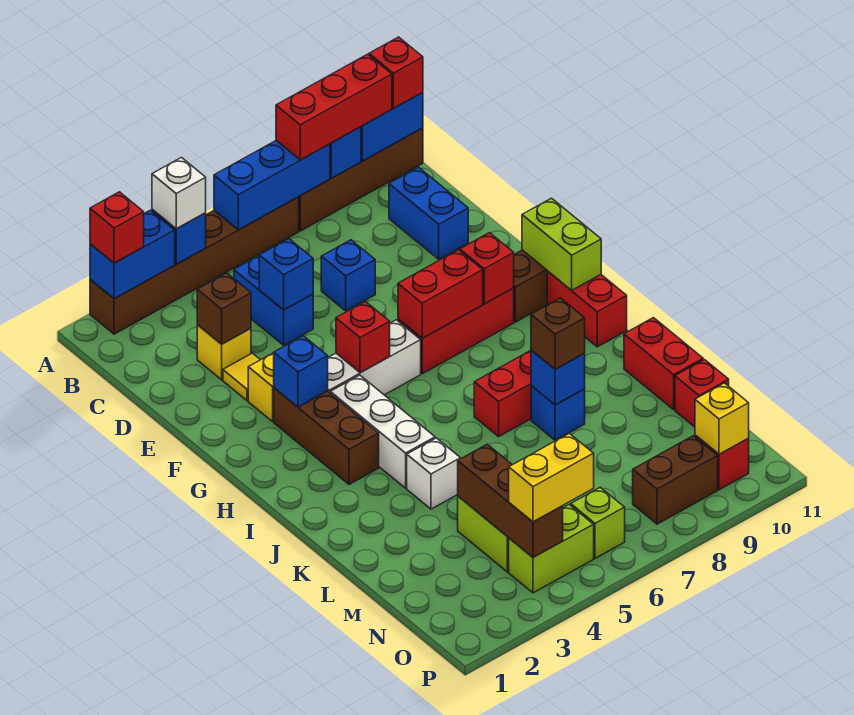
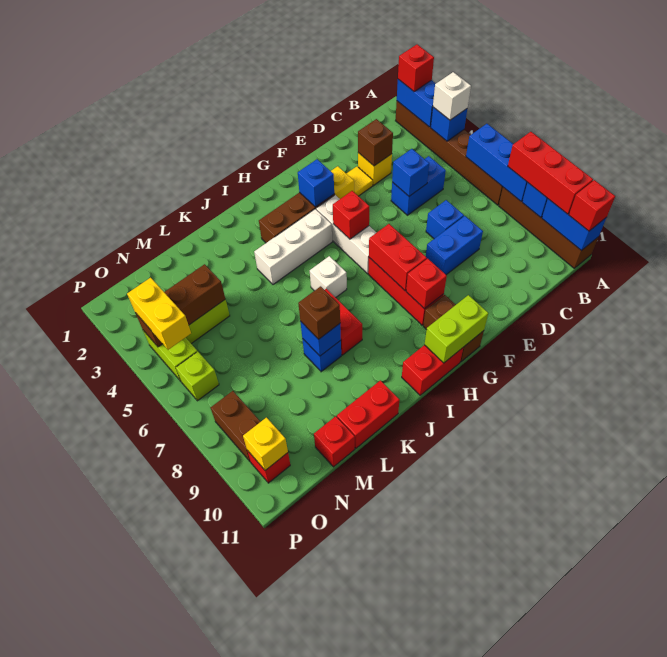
blue 1x2 brick [389,167,468,259] -> blue 1x2 brick moved to [426,216,483,275]
white 1x1 brick [407,438,461,509] -> white 1x1 brick moved to [310,256,347,297]

